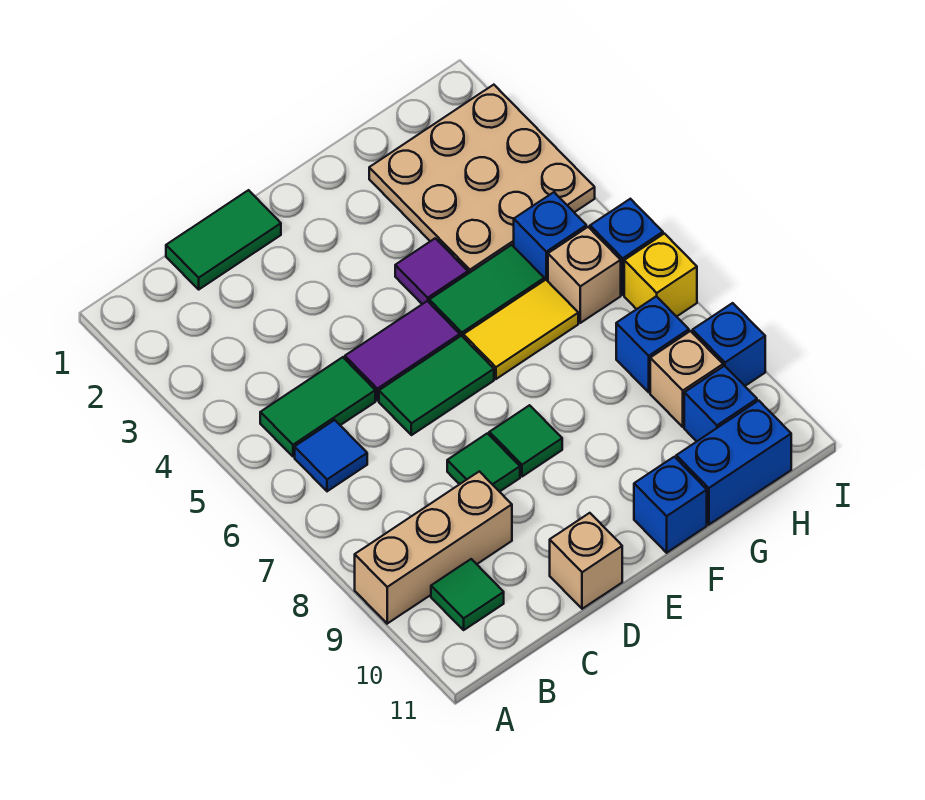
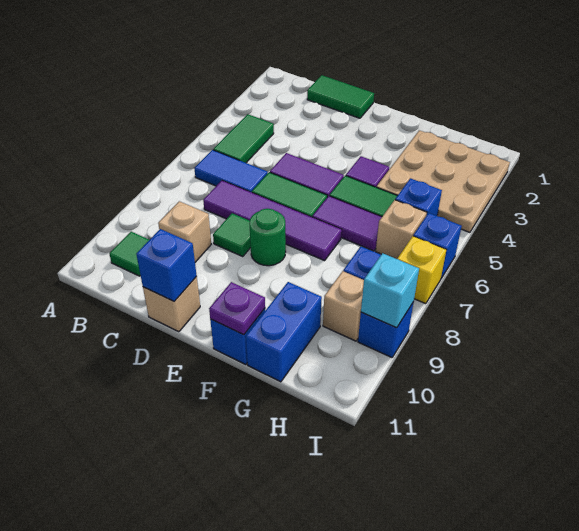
tan 1x3 brick [355,471,512,624] -> tan 1x1 brick [158,201,211,262]
green 1x2 tile [260,357,375,456] -> green 1x2 tile turned to [213,114,274,163]
blue 1x1 tile [295,420,367,491] -> blue 1x2 tile [194,150,268,192]
none -> purple 1x4 tile [203,181,342,261]
green 1x1 tile [489,405,562,477] -> green 1x1 round brick [249,209,286,266]
yellow 1x2 tile [463,280,578,379] -> purple 1x2 tile [312,196,382,251]
none -> purple 1x1 plate [209,282,265,335]
blue 1x2 brick [676,401,791,525] -> blue 1x2 brick turned to [246,282,322,382]
blue 1x1 brick [684,366,757,441] -> blue 1x1 brick moved to [136,229,197,301]
none -> cyan 1x1 brick [361,253,419,328]

